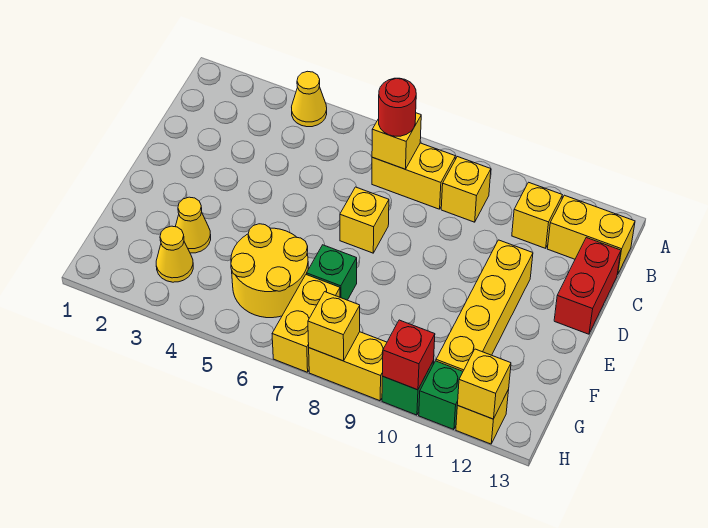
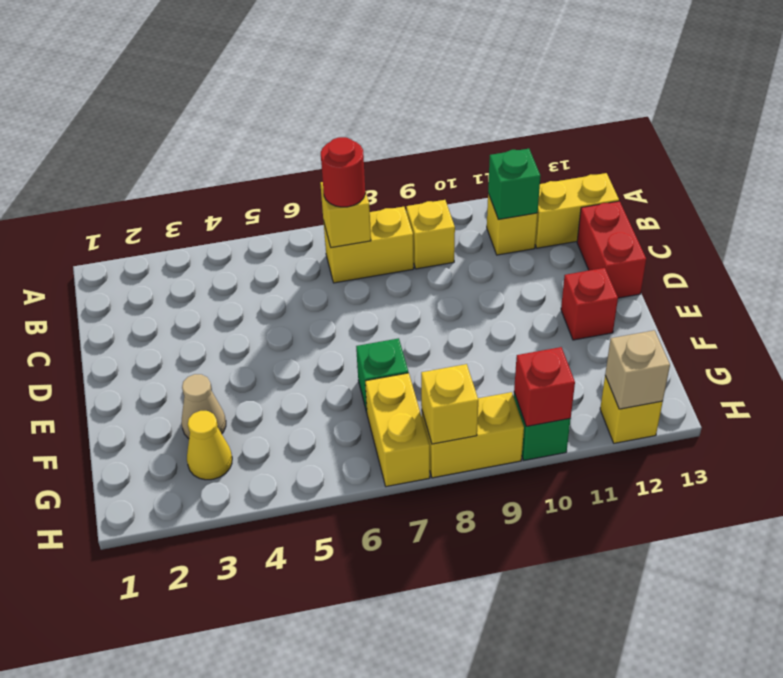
yellow 1x1 cone [292,71,327,127] -> none
yellow 1x1 brick [340,187,389,253] -> none
yellow 1x4 brick [436,240,533,371] -> none
none -> red 1x1 brick [561,268,618,340]
yellow 1x1 cone [175,197,211,253] -> tan 1x1 cone [181,374,226,439]
yellow 2x2 round brick [231,224,308,318] -> none
green 1x1 brick [419,361,463,430] -> green 1x1 brick moved to [488,149,540,219]
yellow 1x1 brick [457,349,511,419] -> tan 1x1 brick [605,330,670,409]

